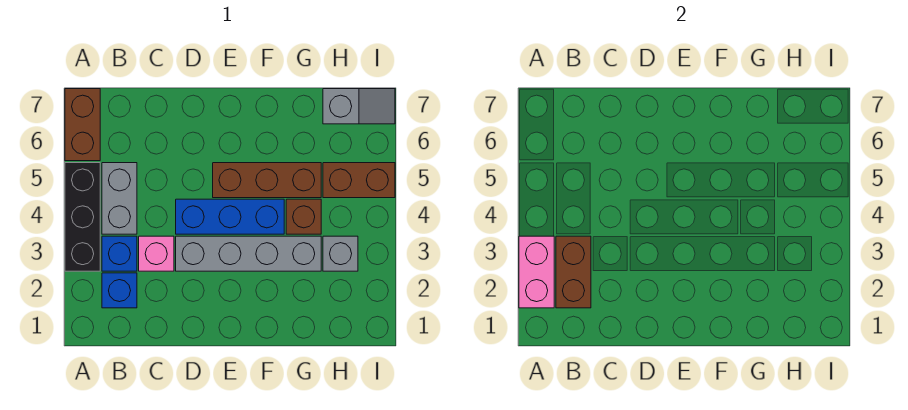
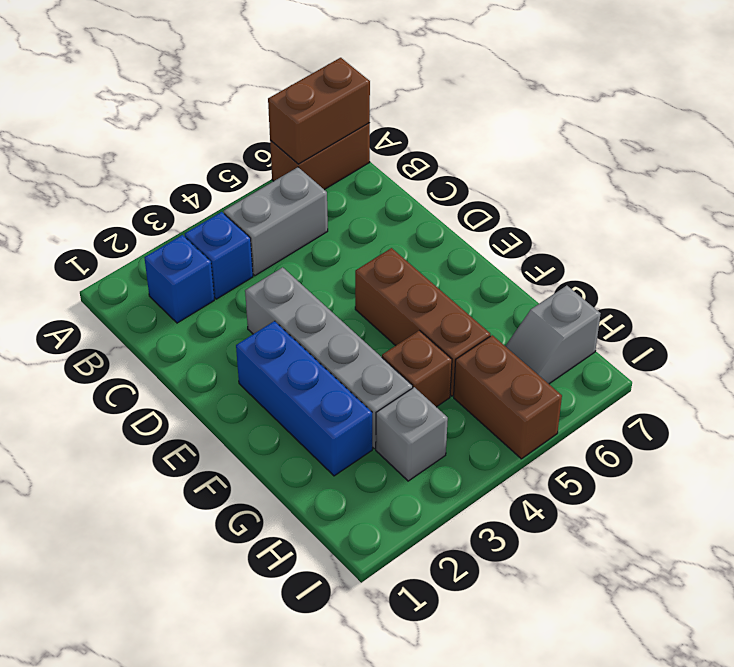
pink 1x2 brick [519,236,554,308] -> none
black 1x3 brick [65,163,100,271] -> none
brown 1x2 brick [556,236,591,308] -> brown 1x2 brick moved to [268,58,370,164]
pink 1x1 brick [139,236,174,271] -> none
blue 1x3 brick [176,199,284,234] -> blue 1x3 brick moved to [236,321,372,476]
grey 1x2 slope [323,89,395,124] -> grey 1x2 slope turned to [505,286,601,384]

